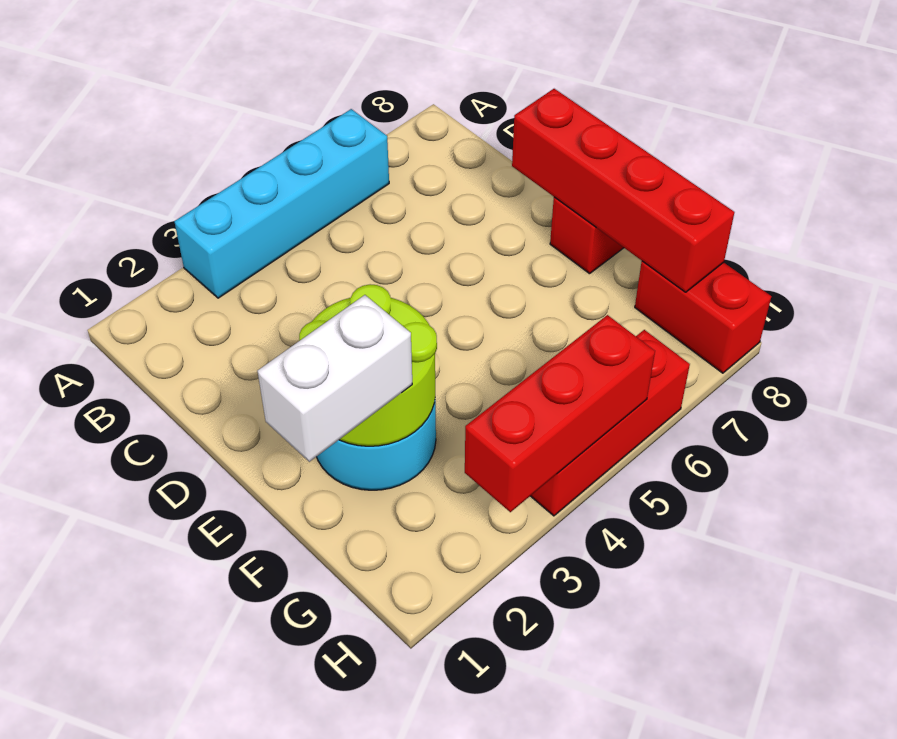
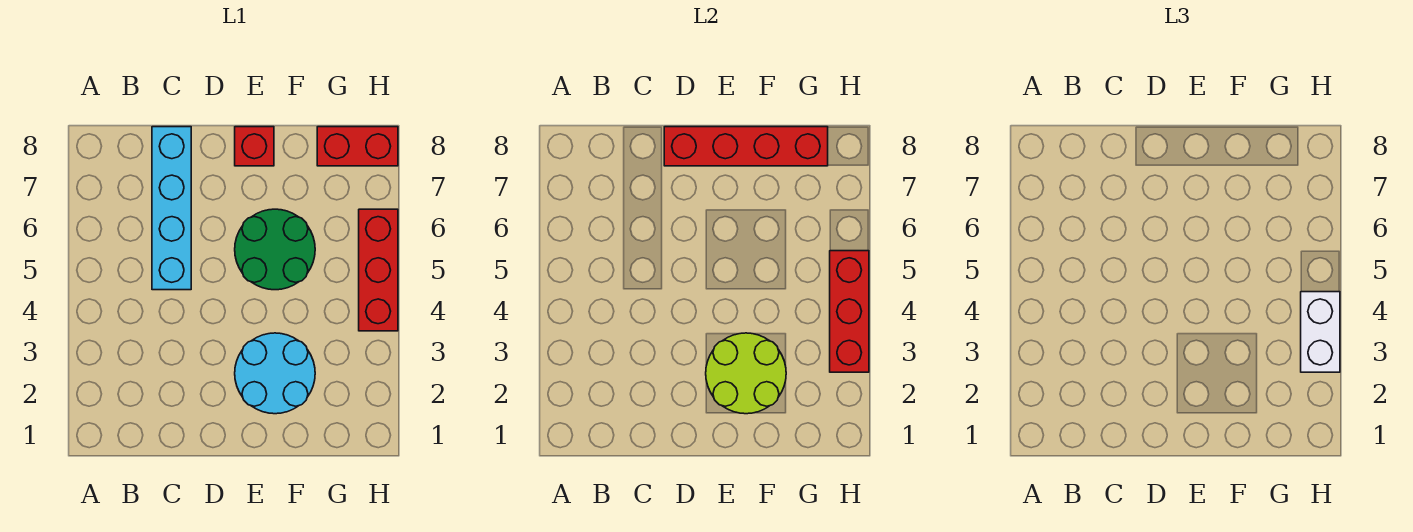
cyan 1x4 brick [174,109,389,298] -> cyan 1x4 brick moved to [152,127,191,290]
none -> green 2x2 round brick [235,209,315,290]
white 1x2 brick [258,295,412,462] -> white 1x2 brick moved to [1301,292,1340,372]

